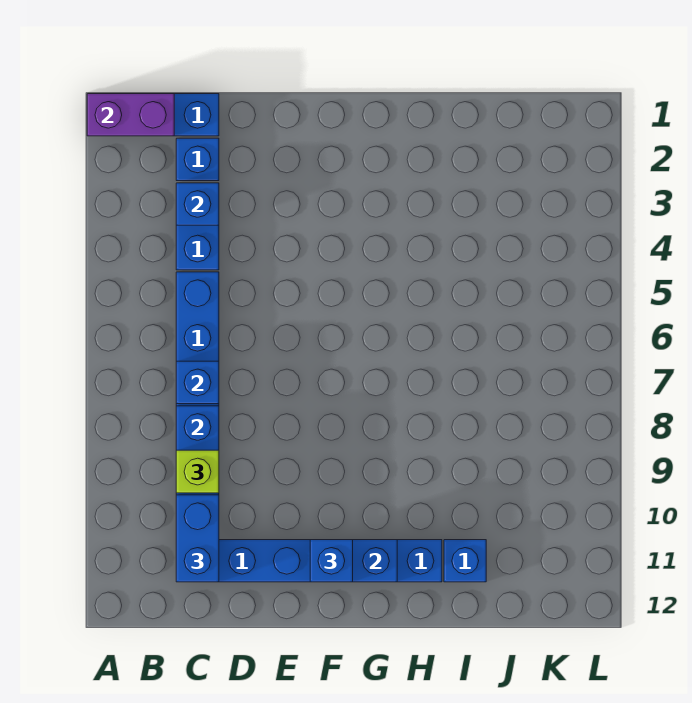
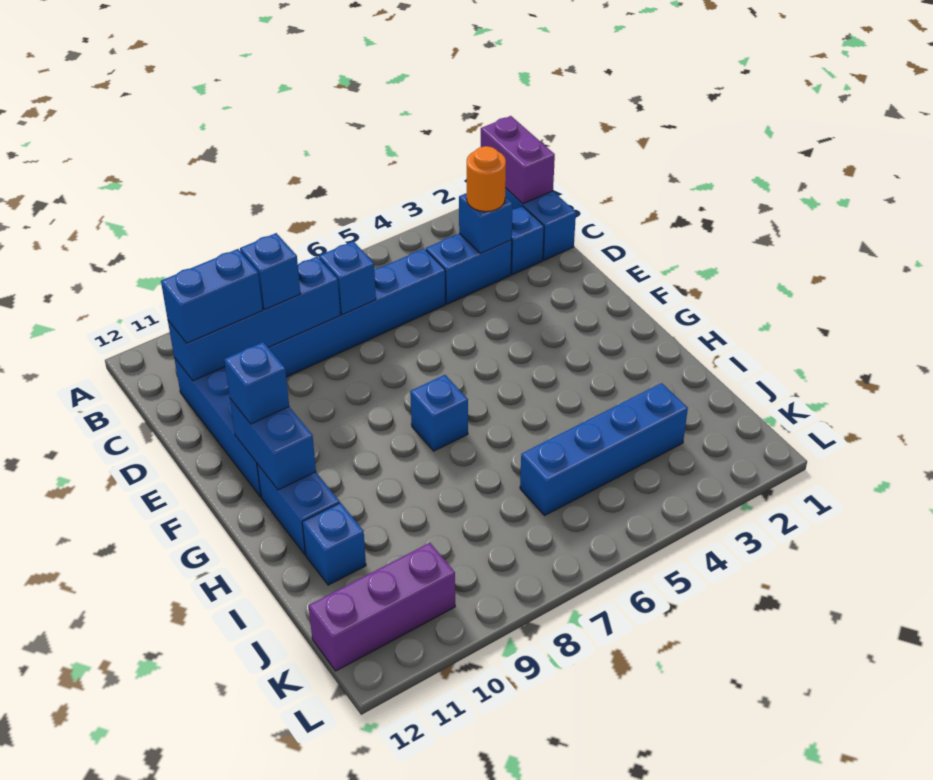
none -> orange 1x1 round brick [467,146,506,212]
lime 1x1 brick [176,450,219,493] -> blue 1x1 brick [240,233,300,310]
none -> blue 1x1 brick [410,375,468,451]
none -> blue 1x4 brick [520,383,688,515]
none -> purple 1x3 brick [309,543,455,671]

